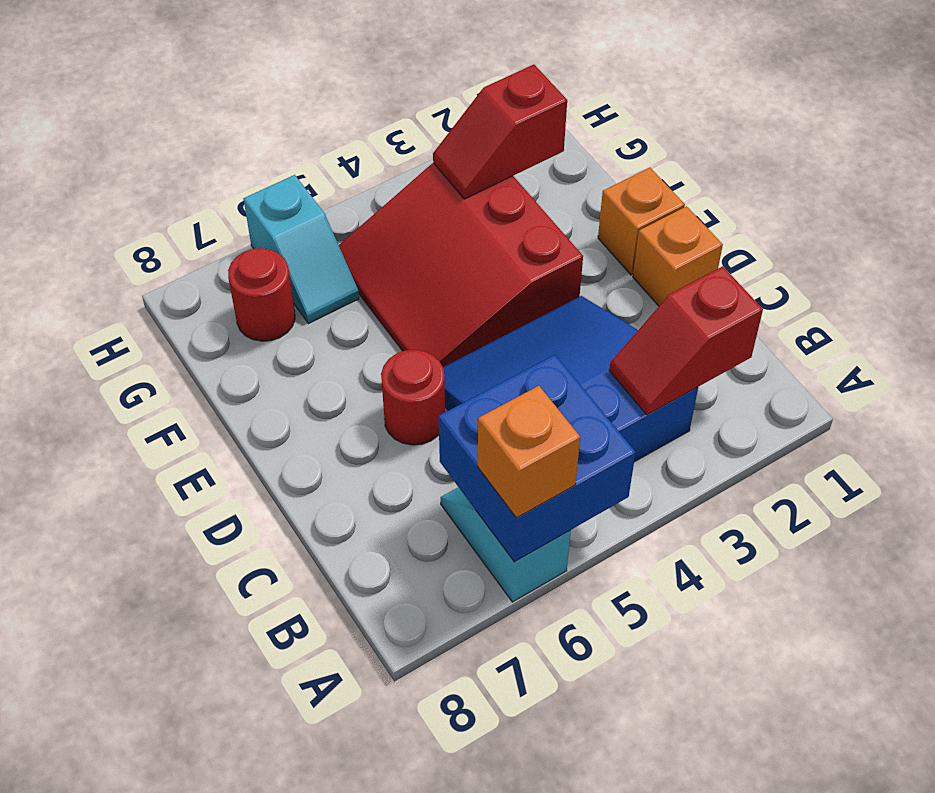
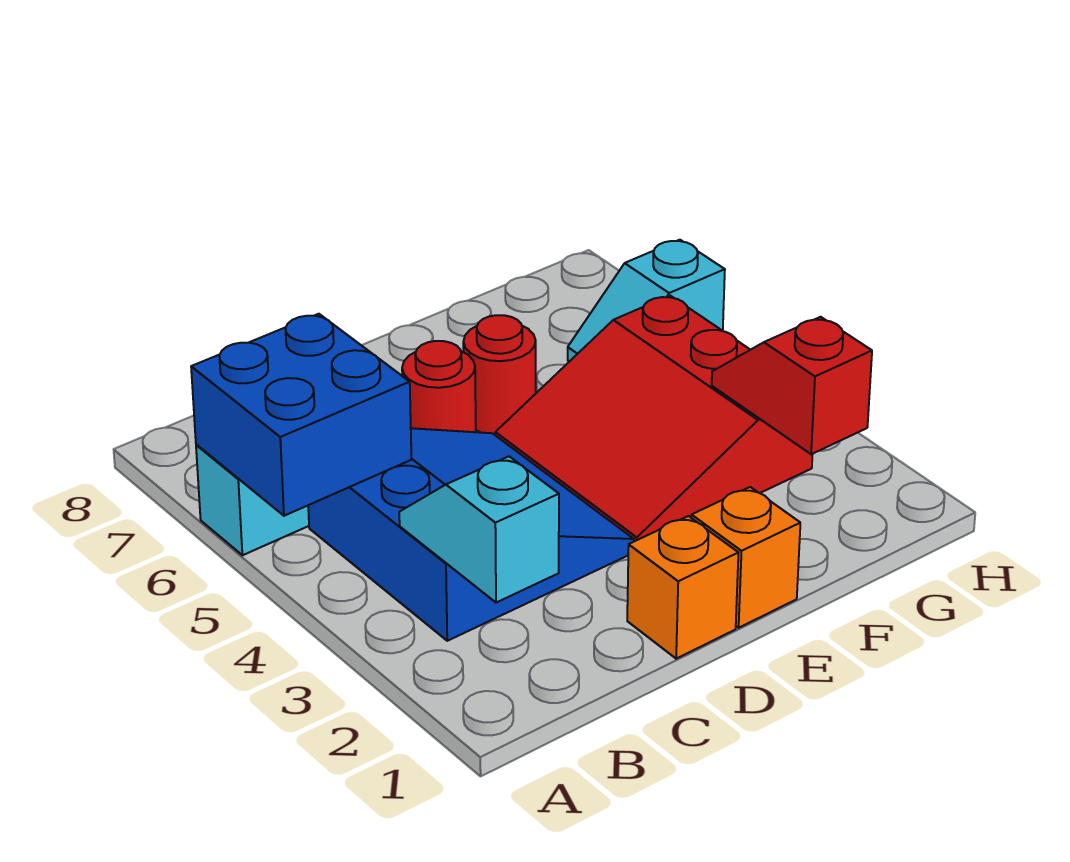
orange 1x1 brick [478,386,580,518] -> none
red 1x2 slope [609,266,763,415] -> cyan 1x2 slope [399,457,559,603]
red 3x3 slope [339,163,583,367] -> red 3x3 slope turned to [495,296,813,541]
red 1x1 round brick [228,248,295,341] -> red 1x1 round brick moved to [463,315,536,435]

